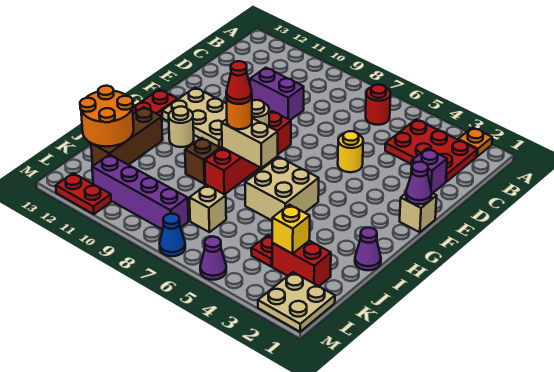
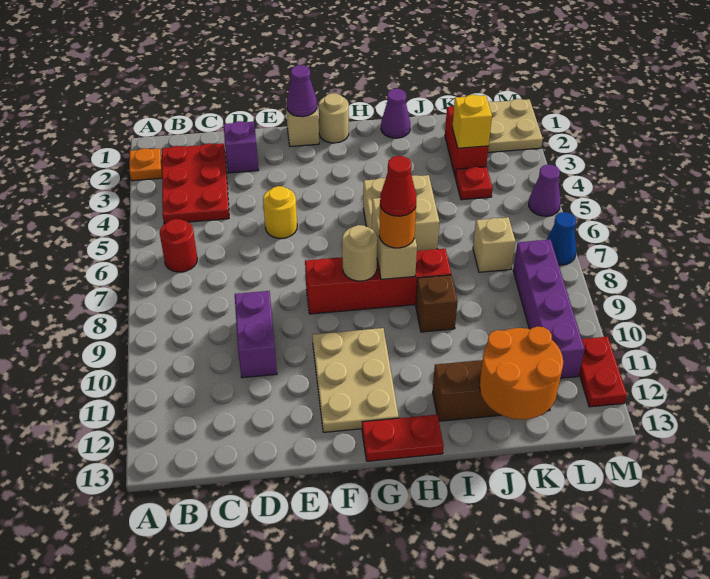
tan 1x1 round brick [169,106,194,147] -> tan 1x1 round brick moved to [319,93,349,143]

